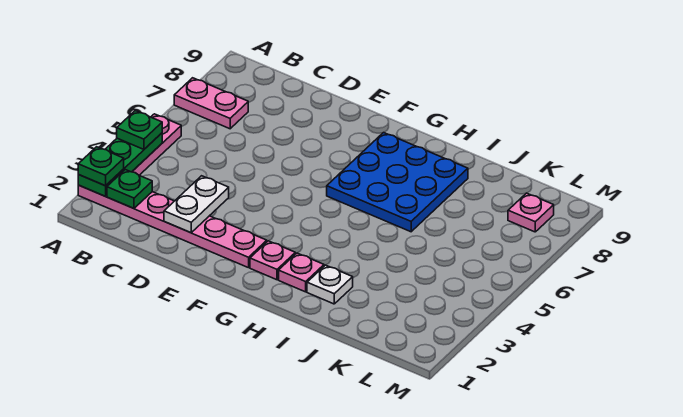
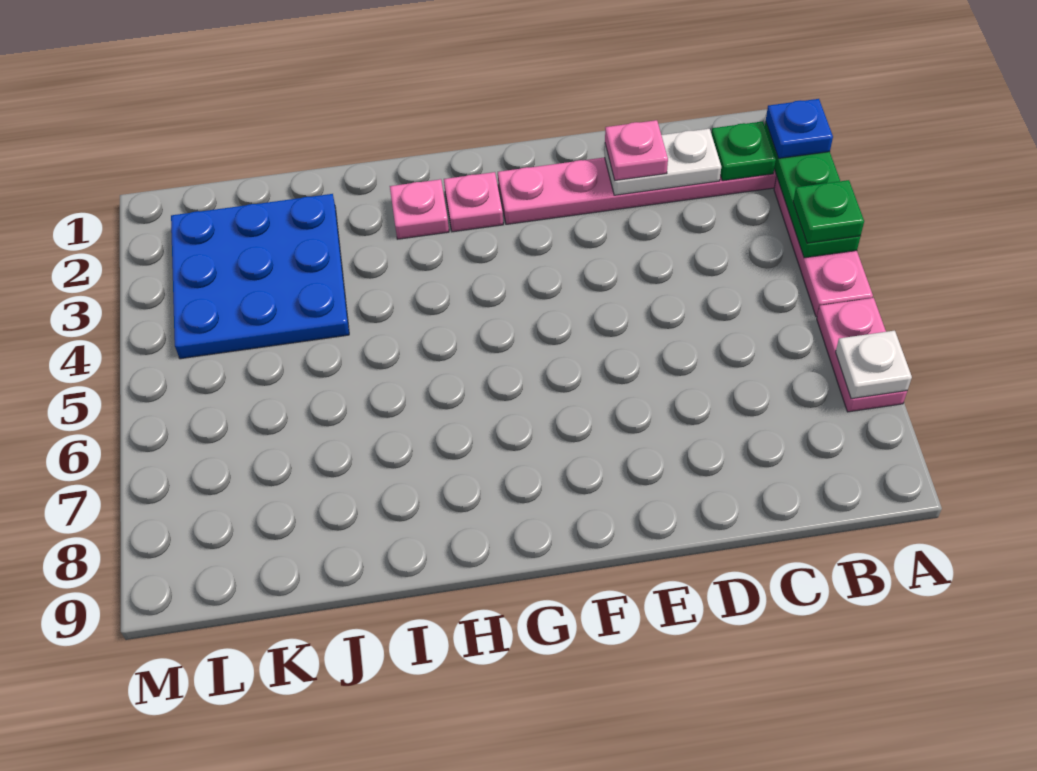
green 1x1 plate [78,147,124,186] -> blue 1x1 plate [766,99,833,158]
pink 1x2 plate [174,78,248,129] -> pink 1x2 plate turned to [817,298,907,412]
white 1x2 plate [164,176,229,233] -> white 1x2 plate turned to [605,129,721,195]
blue 3x3 plate [327,132,468,232] -> blue 3x3 plate moved to [171,194,349,359]
white 1x1 plate [307,265,353,304] -> white 1x1 plate moved to [836,331,912,399]
pink 1x1 plate [508,193,554,232] -> pink 1x1 plate moved to [605,120,668,180]

